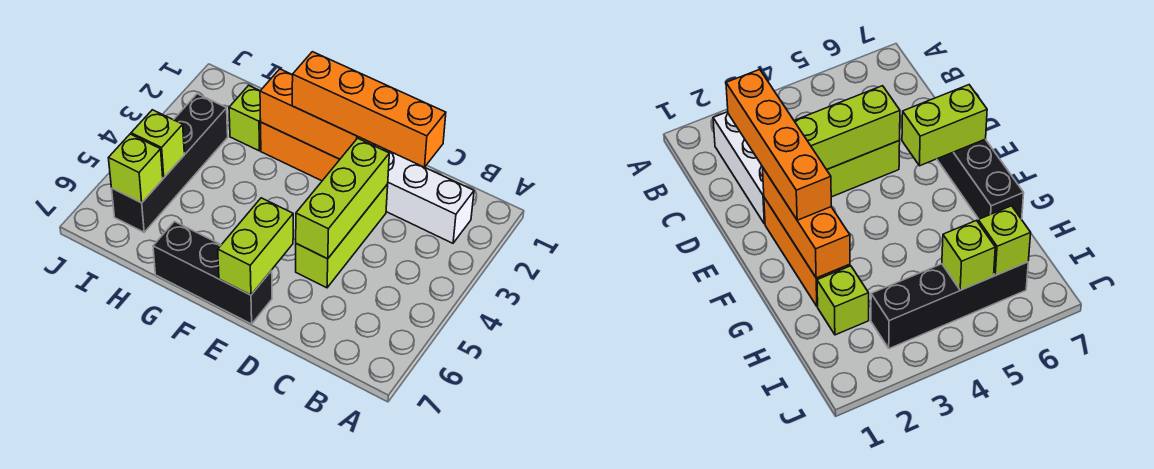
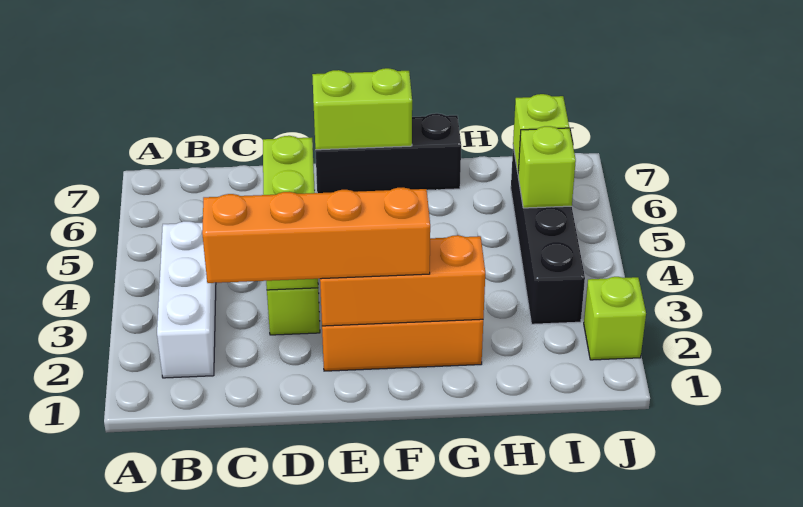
white 1x3 brick [375,145,474,243] -> white 1x3 brick turned to [157,221,216,378]
lime 1x2 brick [218,198,293,295] -> lime 1x2 brick turned to [312,68,412,150]
lime 1x1 brick [229,85,261,151] -> lime 1x1 brick moved to [584,277,646,360]

